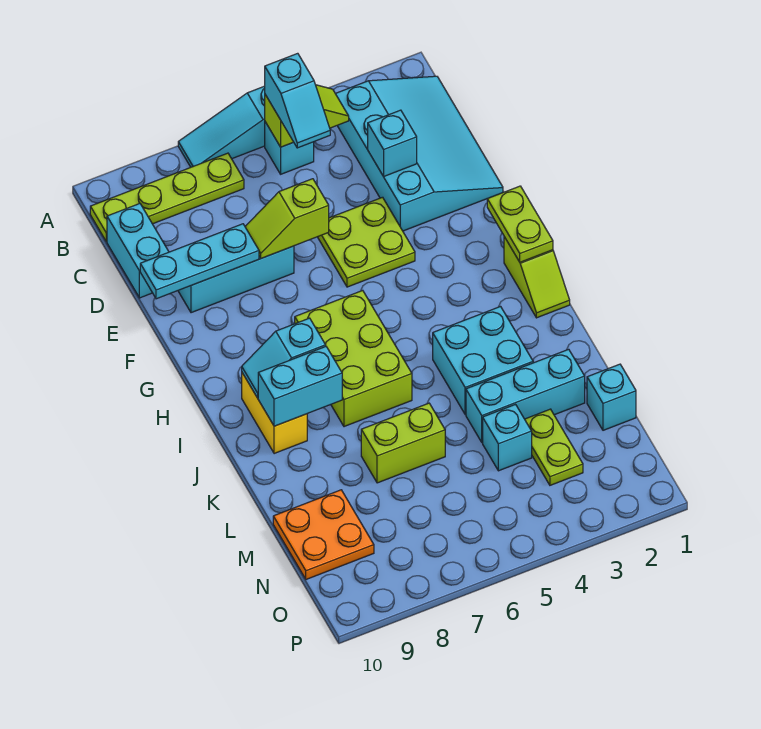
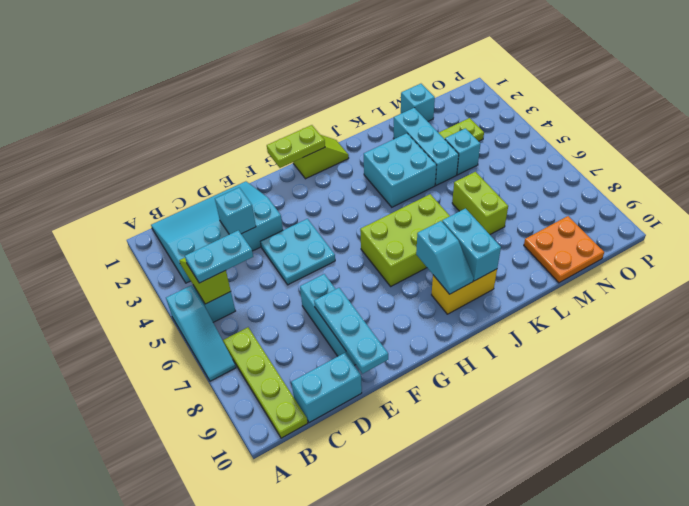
cyan 1x2 slope [265,53,330,148] -> cyan 1x2 plate [185,230,253,283]
lime 2x2 plate [318,197,415,287] -> cyan 2x2 plate [260,219,335,285]
lime 1x2 slope [245,179,329,258] -> none

